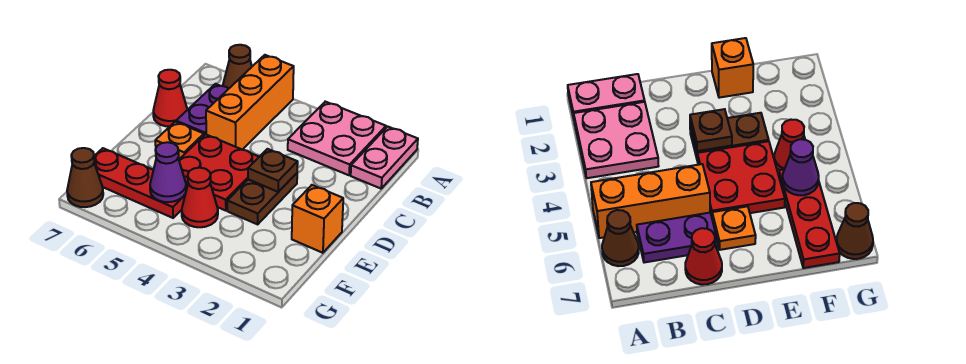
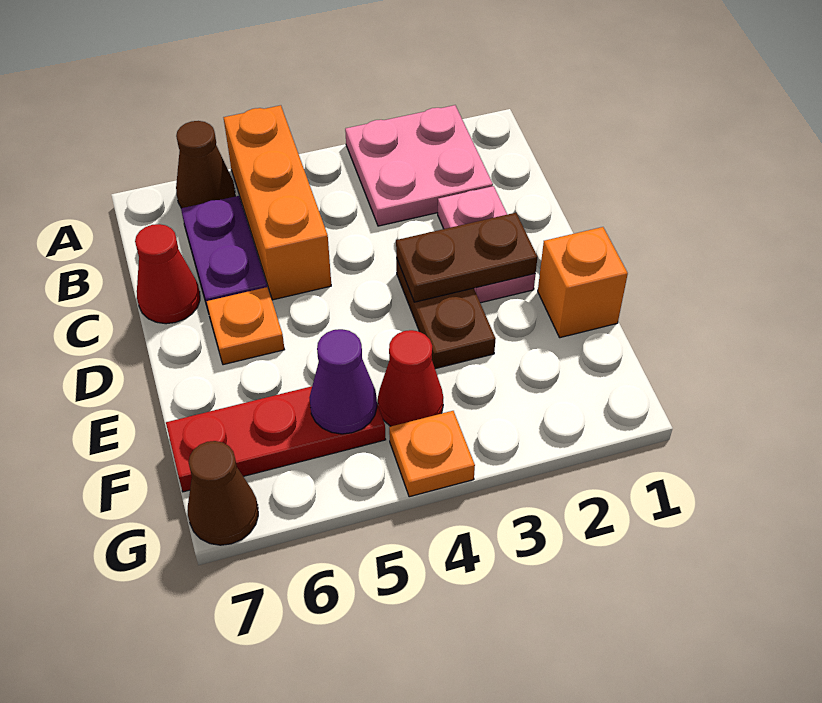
pink 1x2 plate [351,127,418,189] -> pink 1x2 plate moved to [438,186,536,303]
brown 1x1 plate [248,149,298,192] -> brown 1x2 plate [396,213,537,302]
red 2x2 plate [179,134,259,211] -> none
none -> orange 1x1 plate [389,411,475,497]

